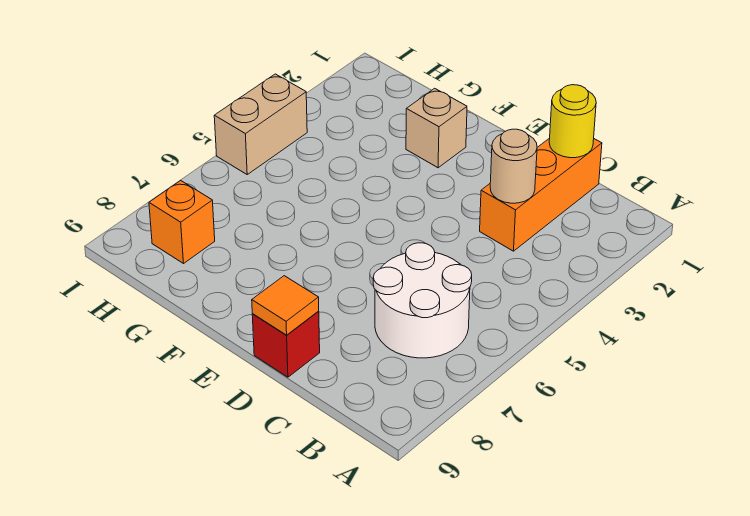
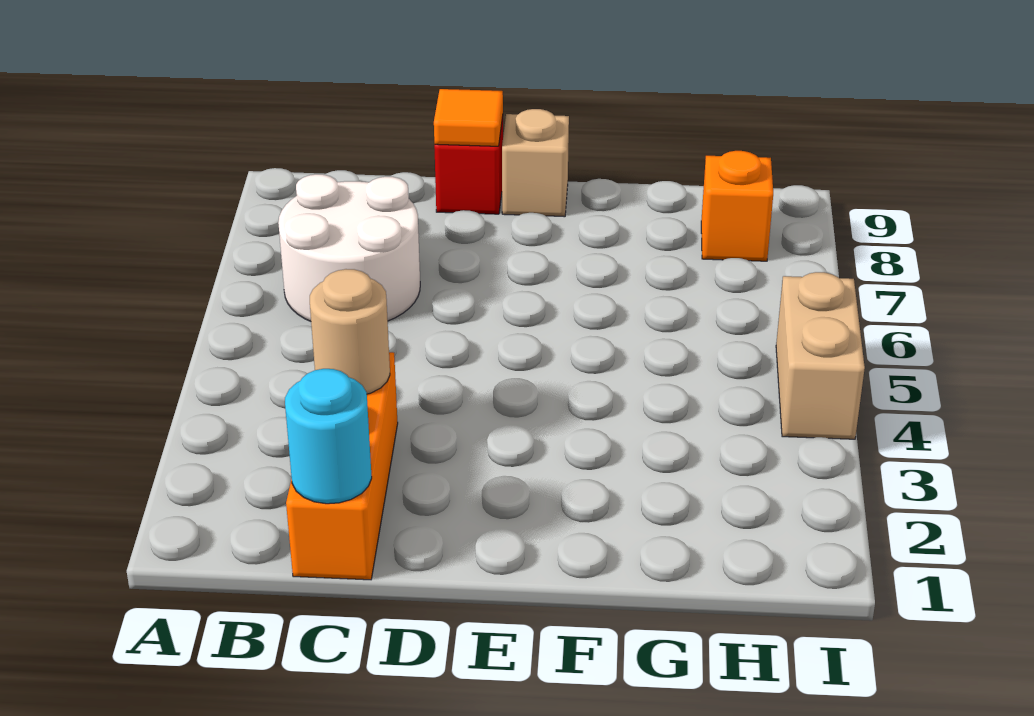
yellow 1x1 round brick [549,85,596,158] -> cyan 1x1 round brick [285,369,372,504]
tan 1x1 brick [406,88,467,168] -> tan 1x1 brick moved to [502,109,569,217]

